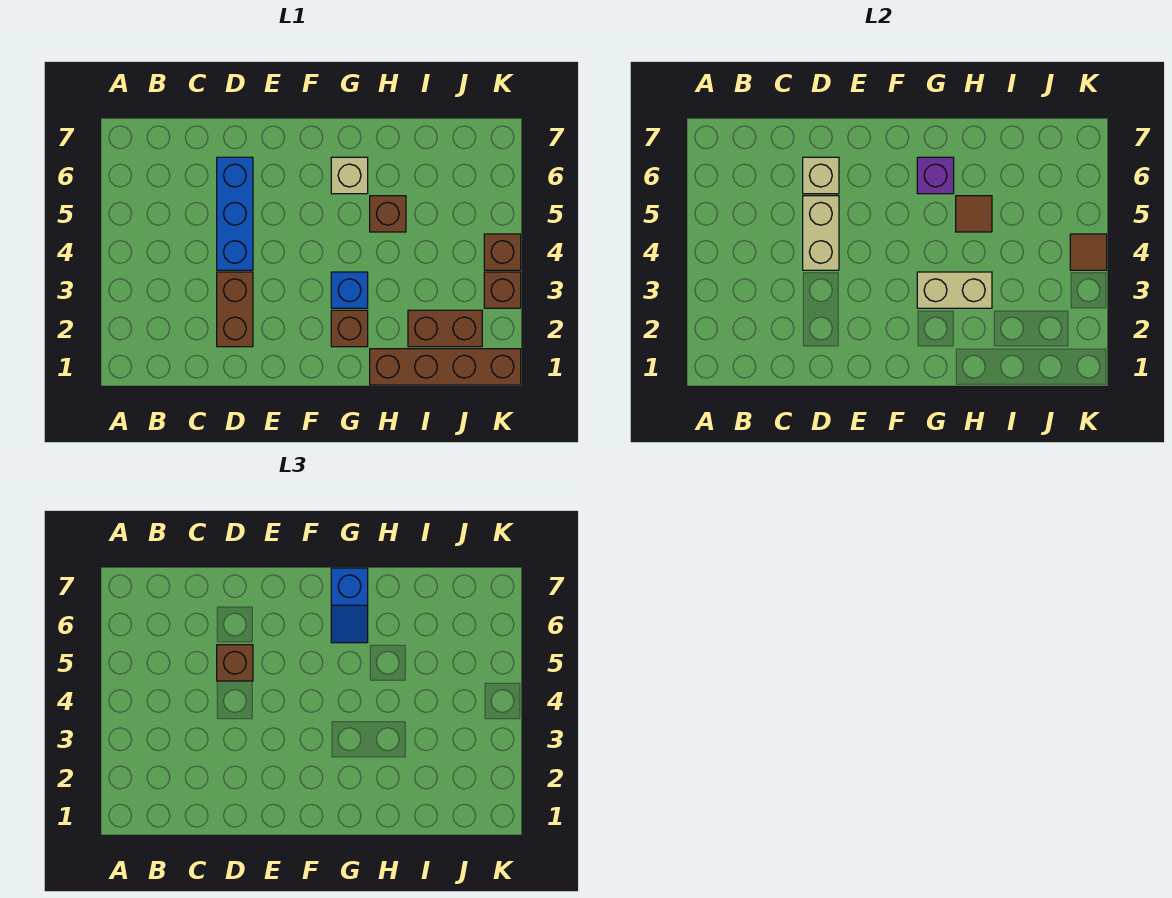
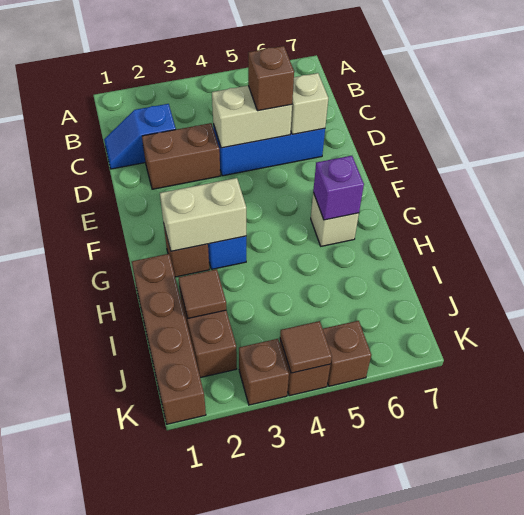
tan 1x2 brick [917,272,992,308] -> tan 1x2 brick turned to [160,178,246,251]
blue 1x2 slope [331,568,368,643] -> blue 1x2 slope moved to [104,104,176,169]
brown 1x1 brick [370,196,406,232] -> brown 1x1 brick moved to [323,321,371,386]
brown 1x1 tile [956,196,992,232] -> brown 1x1 tile moved to [178,269,226,318]

